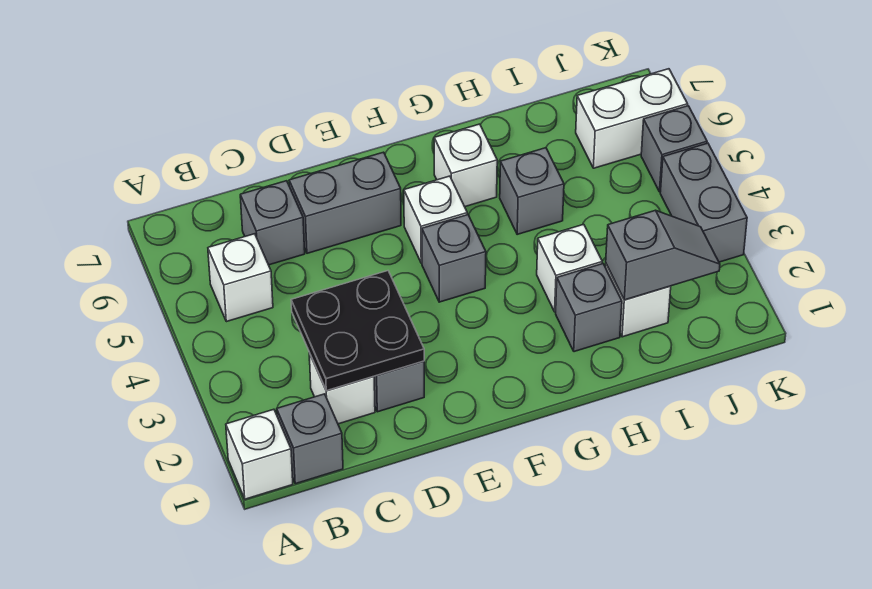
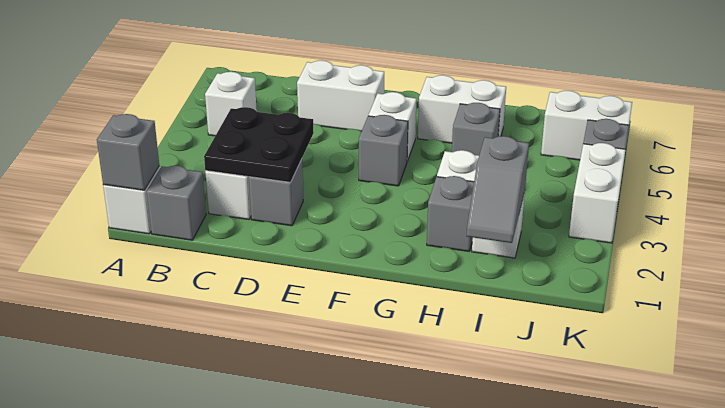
grey 1x1 brick [240,181,305,265] -> grey 1x1 brick moved to [97,114,159,190]
grey 1x2 brick [289,152,401,253] -> white 1x2 brick [297,60,384,131]
white 1x1 brick [434,124,497,207] -> white 1x2 brick [418,75,506,143]
grey 1x2 slope [606,210,720,300] -> grey 1x2 slope turned to [467,136,529,243]
grey 1x2 brick [660,143,747,262] -> white 1x2 brick [569,143,626,243]

